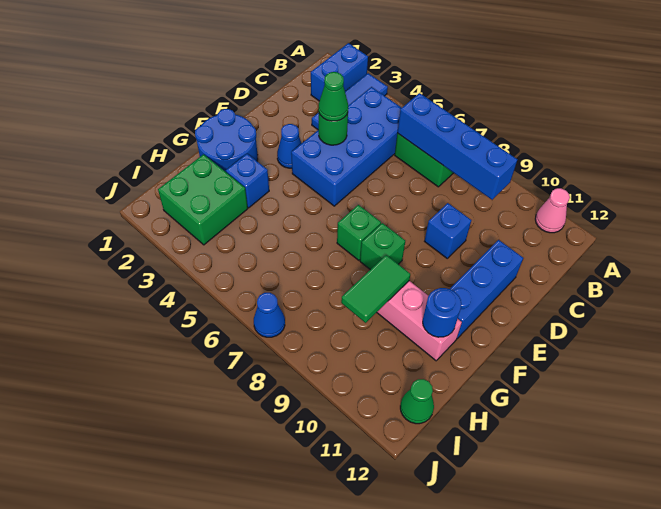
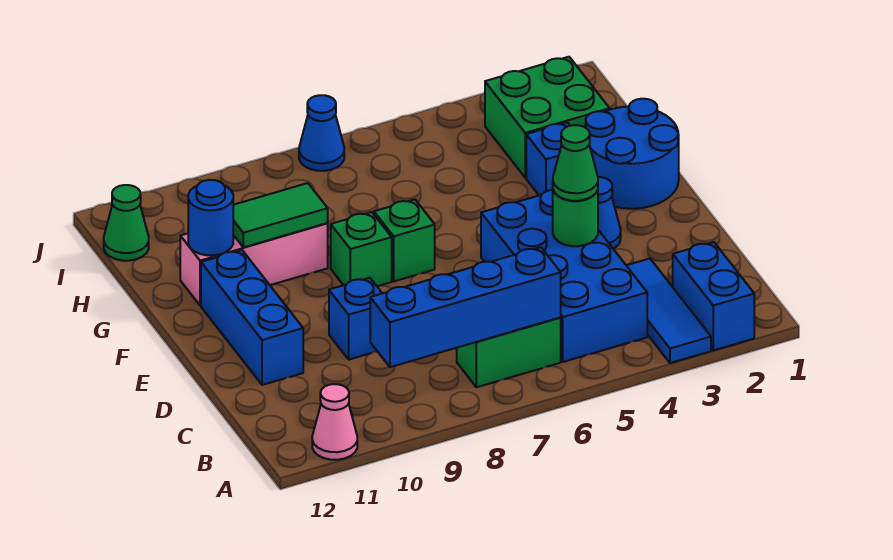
green 1x2 tile [341,255,410,323] -> green 1x2 tile turned to [233,183,328,247]

